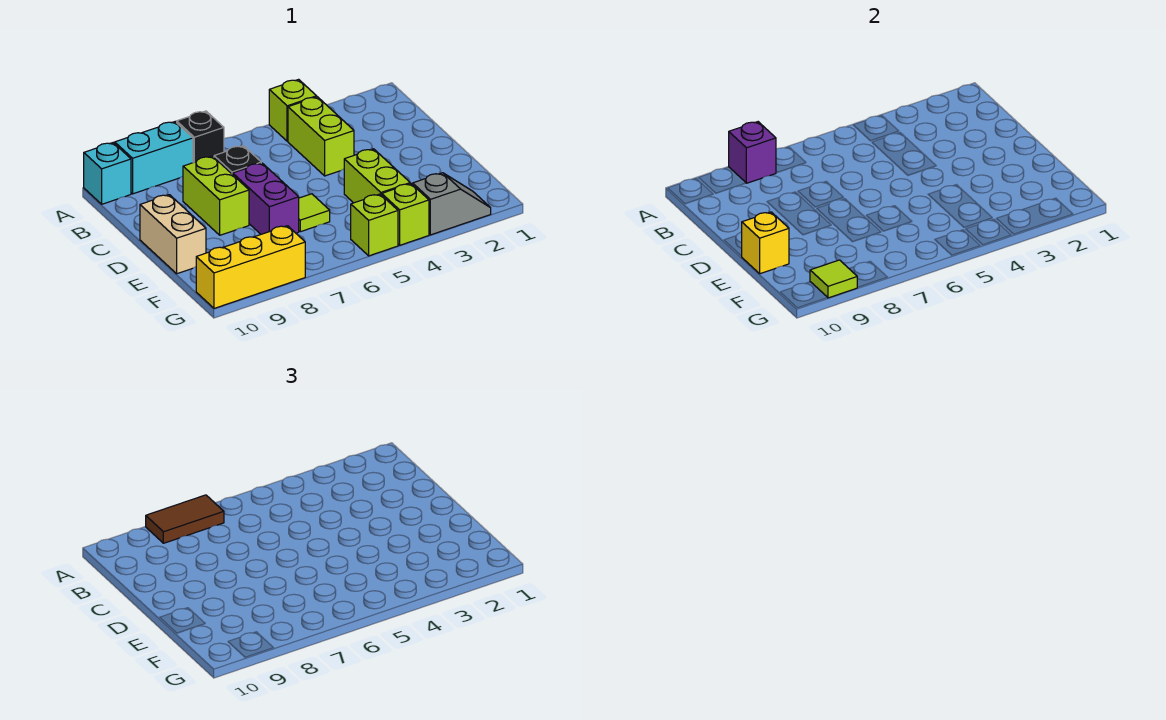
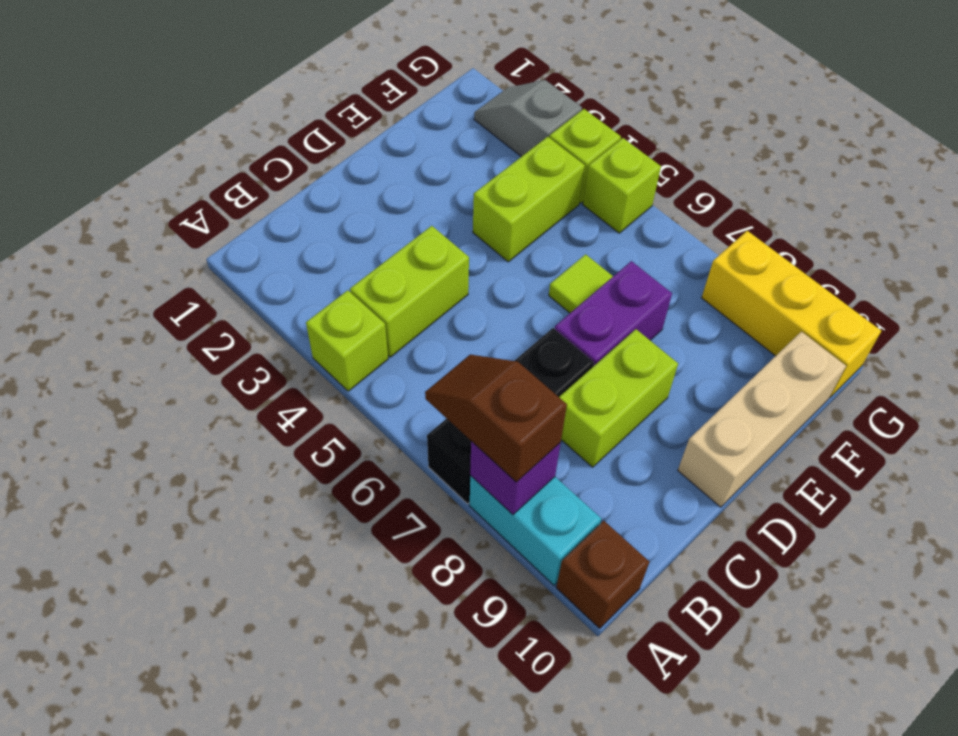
brown 1x2 tile [146,495,224,543] -> brown 1x2 slope [425,355,567,482]
cyan 1x1 brick [84,143,131,204] -> brown 1x1 brick [556,521,649,629]
tan 1x2 brick [140,195,206,274] -> tan 1x3 brick [678,332,846,507]
yellow 1x1 brick [741,212,789,274] -> none
lime 1x1 tile [810,260,858,298] -> none

